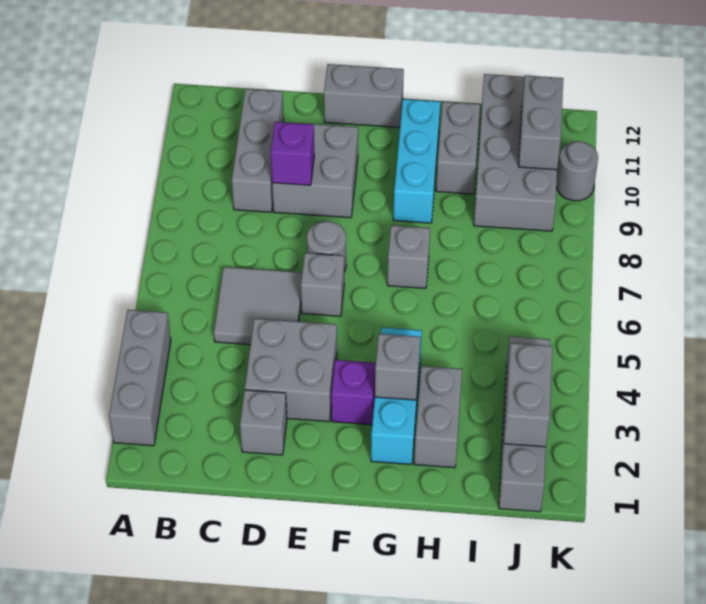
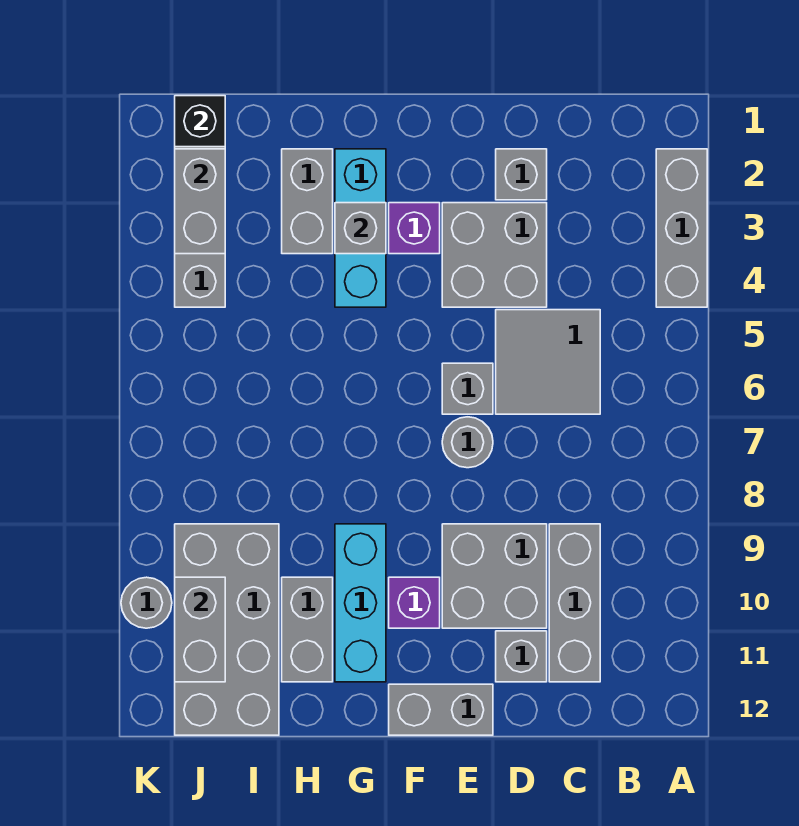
purple 1x1 brick [271,122,314,185] -> purple 1x1 brick moved to [389,577,440,628]
grey 1x1 brick [387,225,430,288] -> grey 1x1 brick moved to [496,631,547,682]
none -> black 1x1 brick [175,96,225,147]

